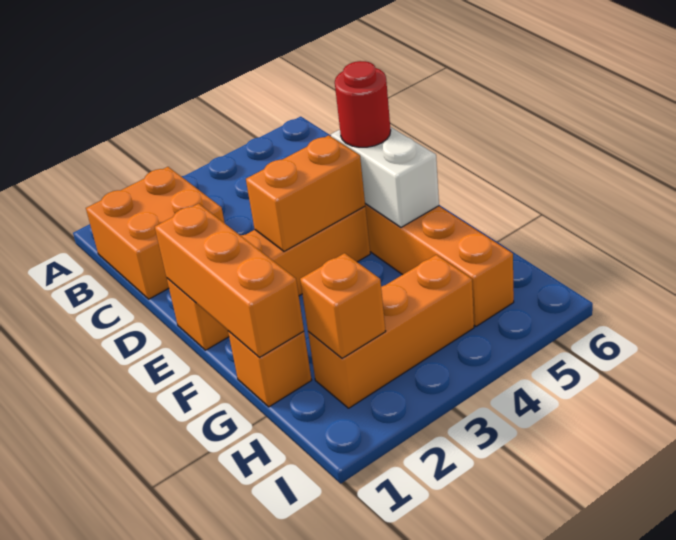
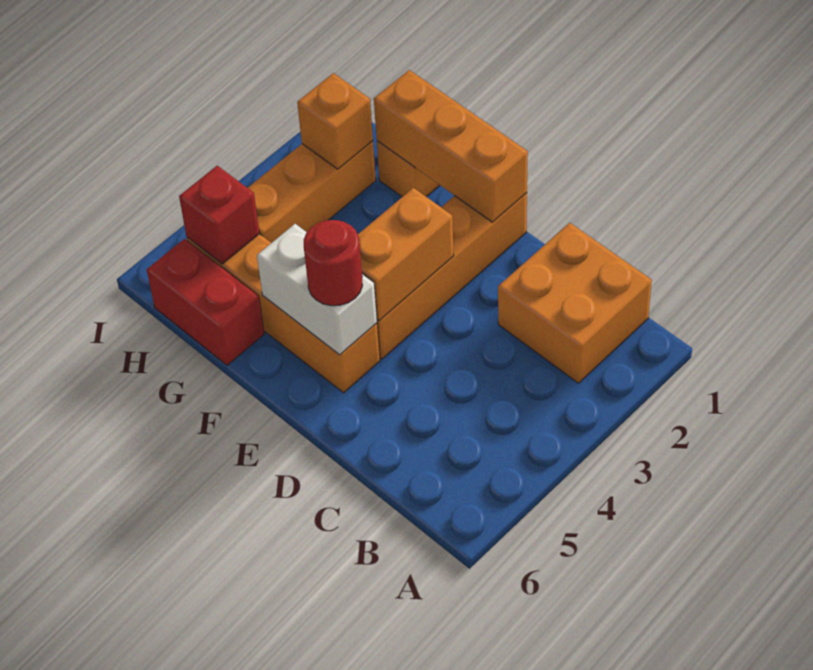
none -> red 1x2 brick [147,239,264,365]
none -> red 1x1 brick [179,166,260,264]

